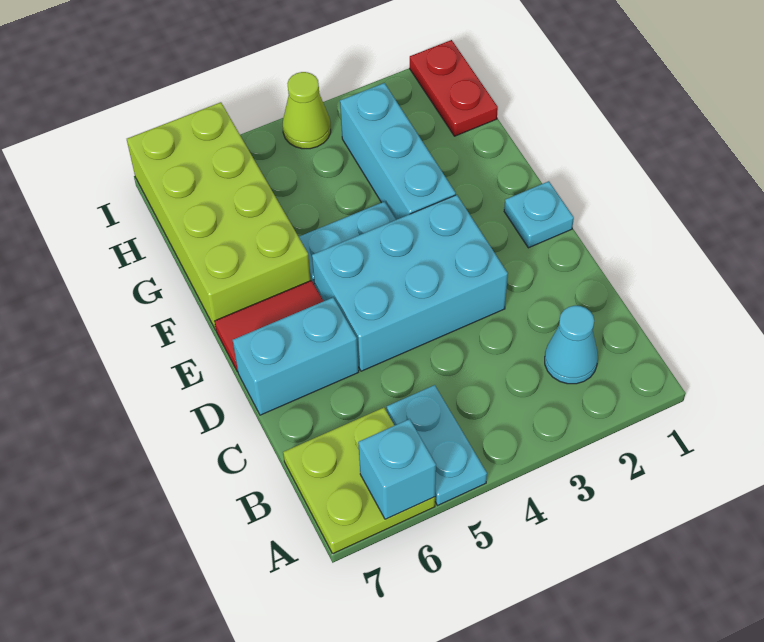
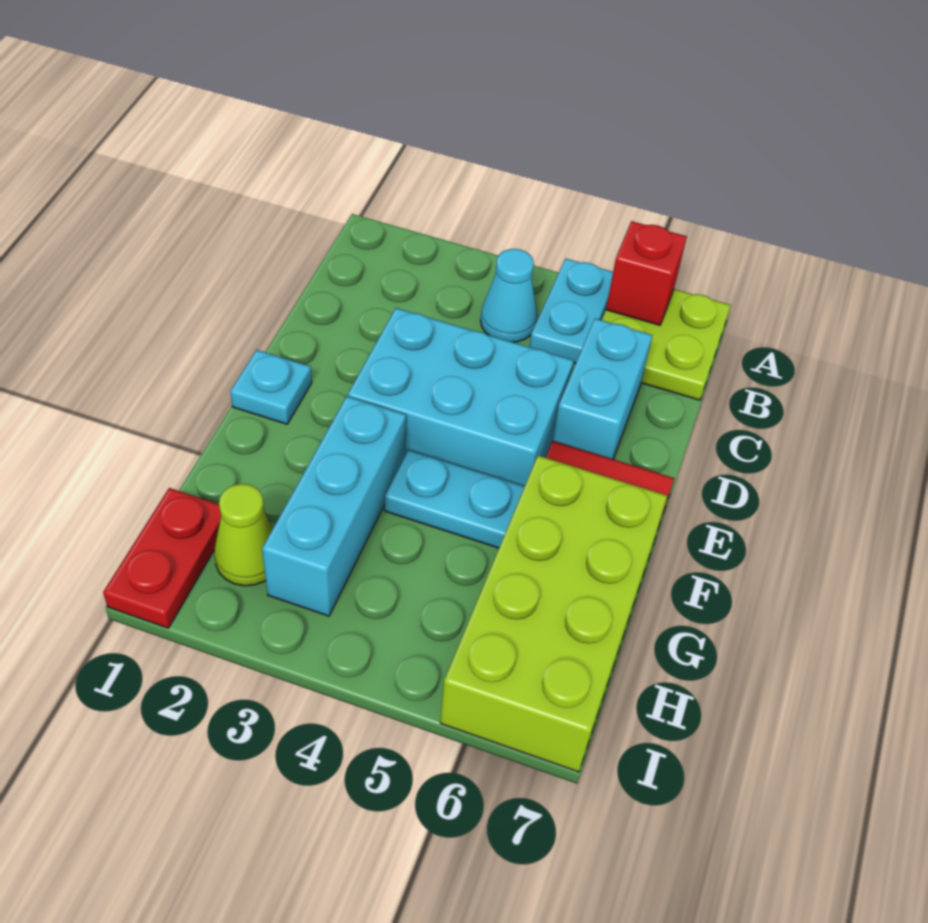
cyan 1x1 brick [358,419,436,519] -> red 1x1 brick [606,221,687,325]
cyan 1x1 cone [545,306,598,384] -> cyan 1x1 cone moved to [480,249,537,342]
cyan 1x2 brick [233,298,359,415] -> cyan 1x2 brick turned to [553,319,652,459]
lime 1x1 cone [283,72,331,149] -> lime 1x1 cone moved to [214,484,273,586]

